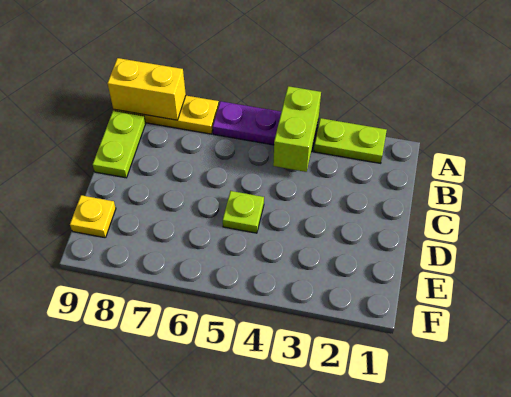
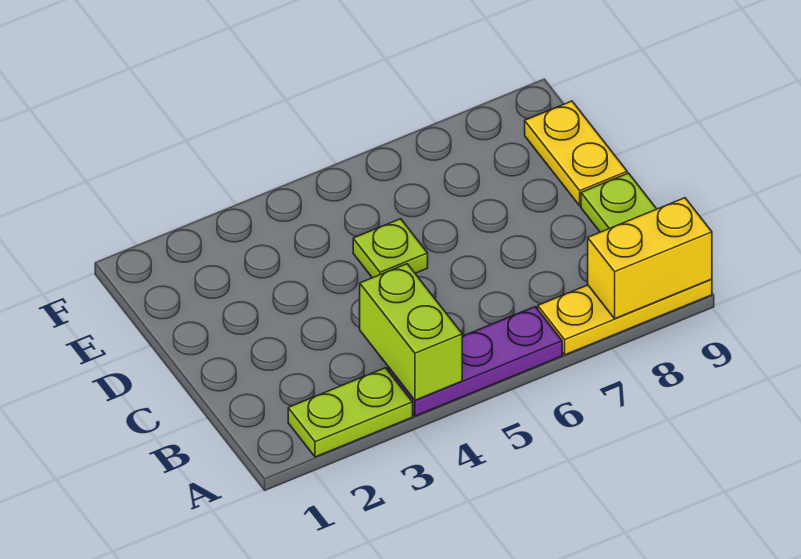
yellow 1x1 plate [70,195,116,238] -> yellow 1x2 plate [525,101,627,206]

